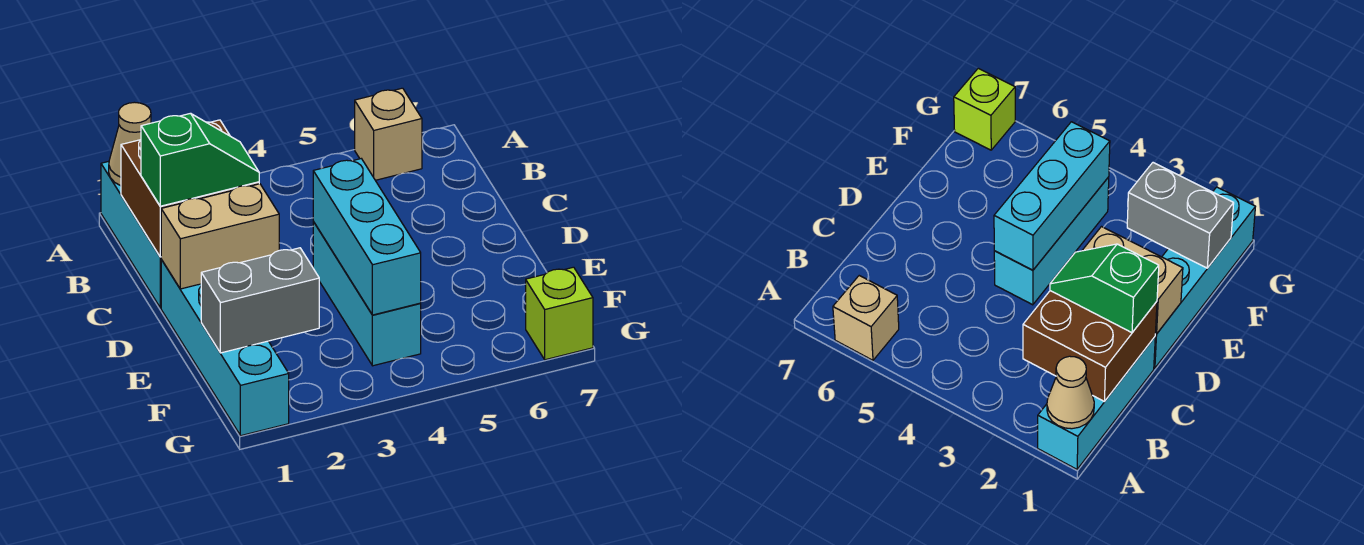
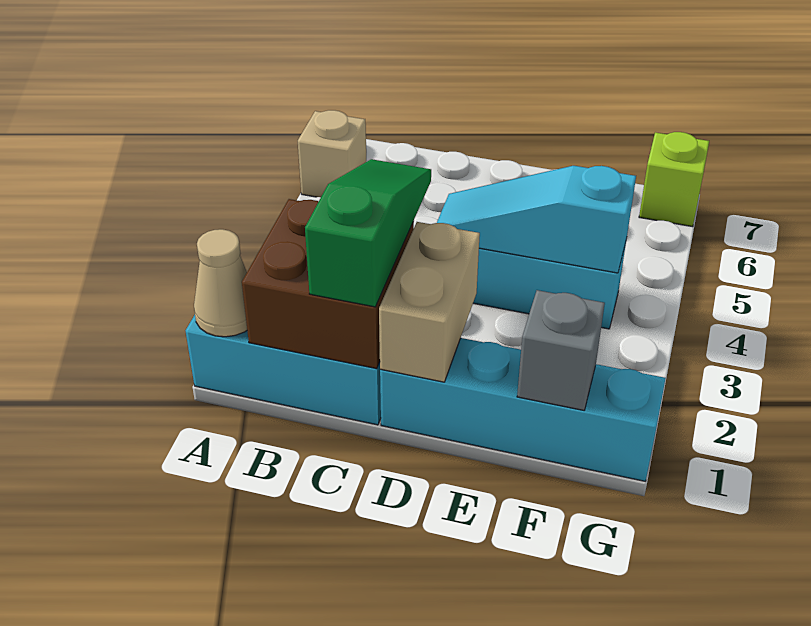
green 1x2 slope [141,113,259,206] -> green 1x3 slope [305,159,431,307]
cyan 1x3 brick [313,159,421,315] -> cyan 1x3 slope [437,166,636,273]
grey 1x2 brick [201,248,319,353] -> grey 1x1 brick [517,290,605,410]

